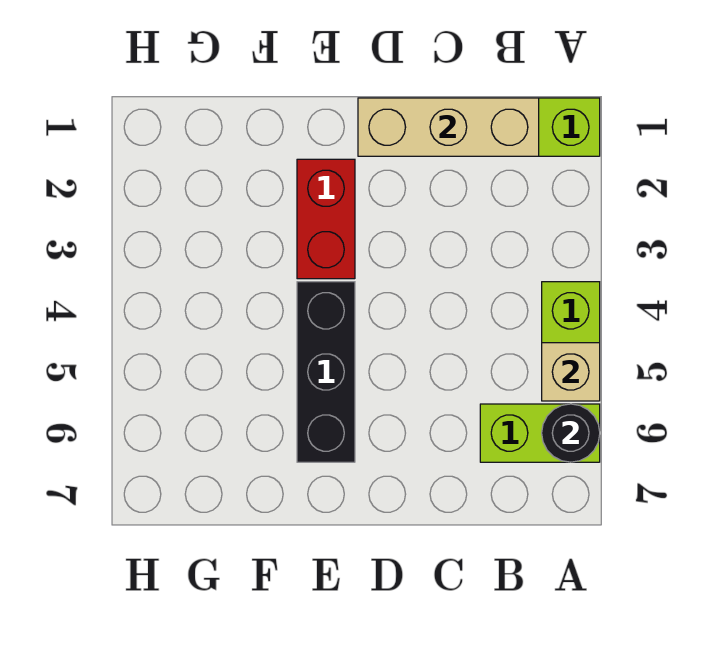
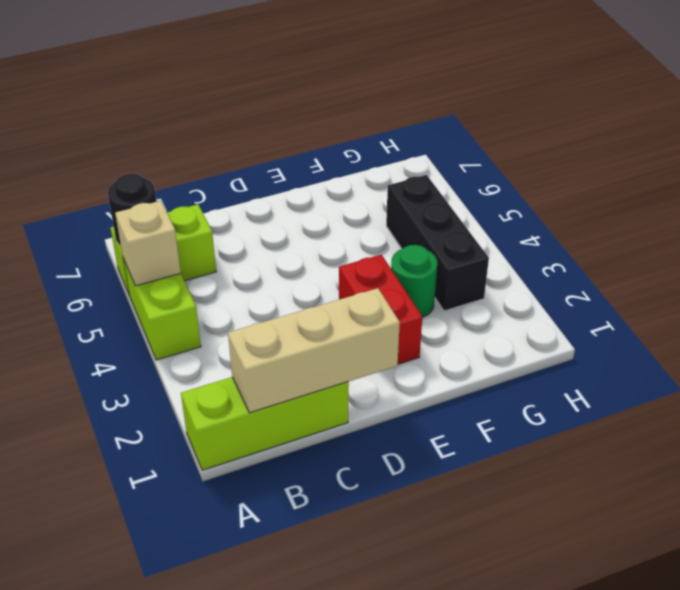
black 1x3 brick [297,282,355,462] -> black 1x3 brick moved to [386,175,489,311]
none -> green 1x1 round brick [391,245,437,317]

